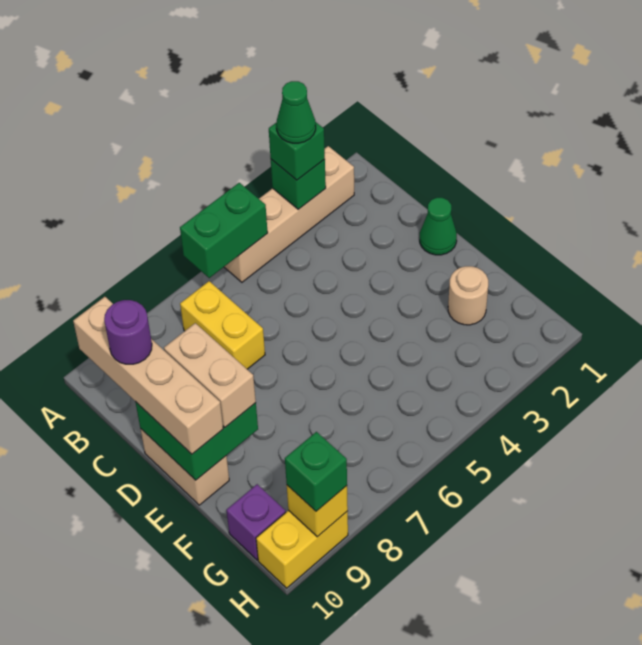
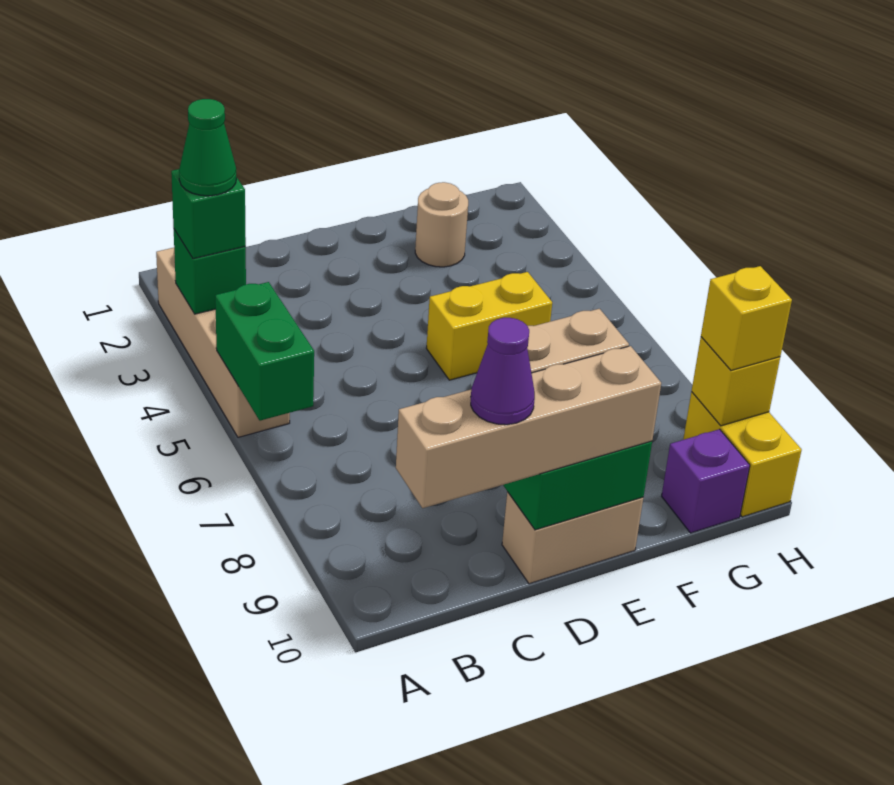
yellow 1x2 brick [180,281,265,369] -> yellow 1x2 brick moved to [426,272,552,380]
purple 1x1 round brick [104,300,152,364] -> purple 1x1 cone [471,318,535,425]
green 1x1 cone [420,198,457,255] -> none
green 1x1 brick [285,432,347,511] -> yellow 1x1 brick [701,266,792,371]

